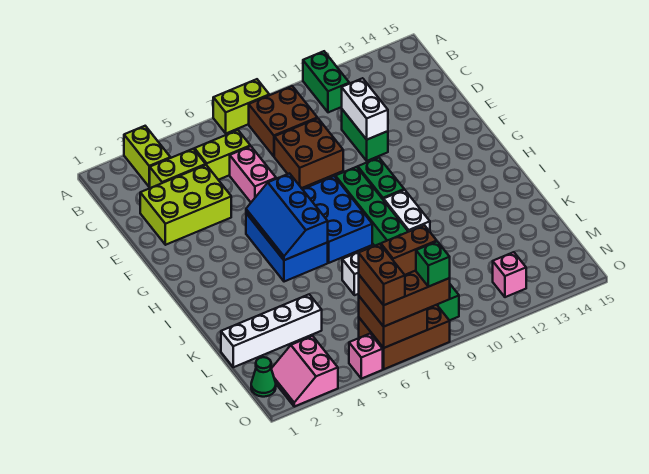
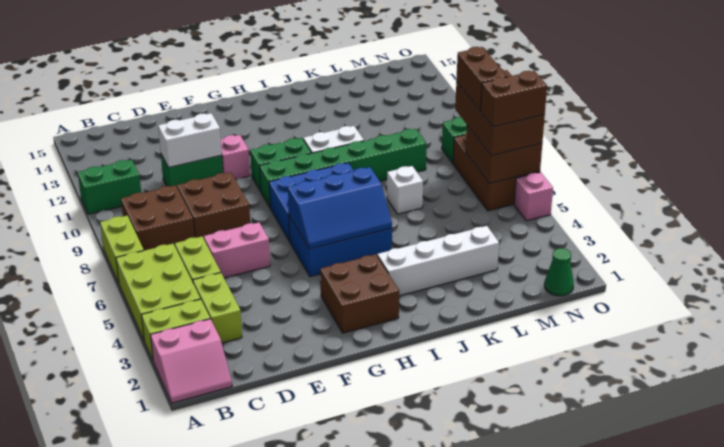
lime 2x3 brick [140,165,231,245] -> lime 2x3 brick moved to [116,244,201,340]
none -> brown 2x2 brick [320,254,399,333]
white 1x4 brick [221,294,322,367] -> white 1x4 brick turned to [377,226,499,296]
pink 2x2 slope [271,336,338,407] -> pink 2x2 slope moved to [151,319,232,403]
pink 1x1 brick [493,252,526,297] -> pink 1x1 brick moved to [221,135,250,180]
green 1x1 brick [416,242,450,287] -> none

